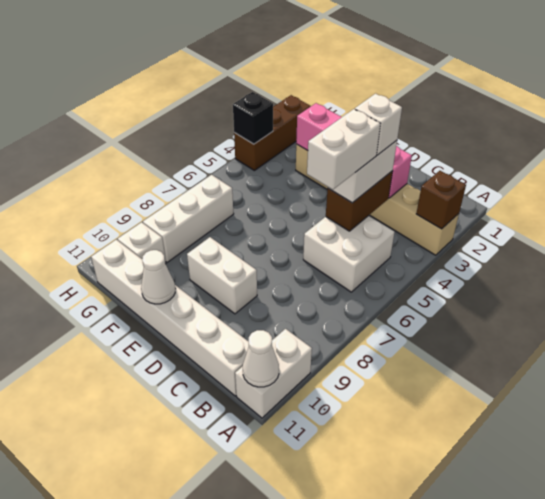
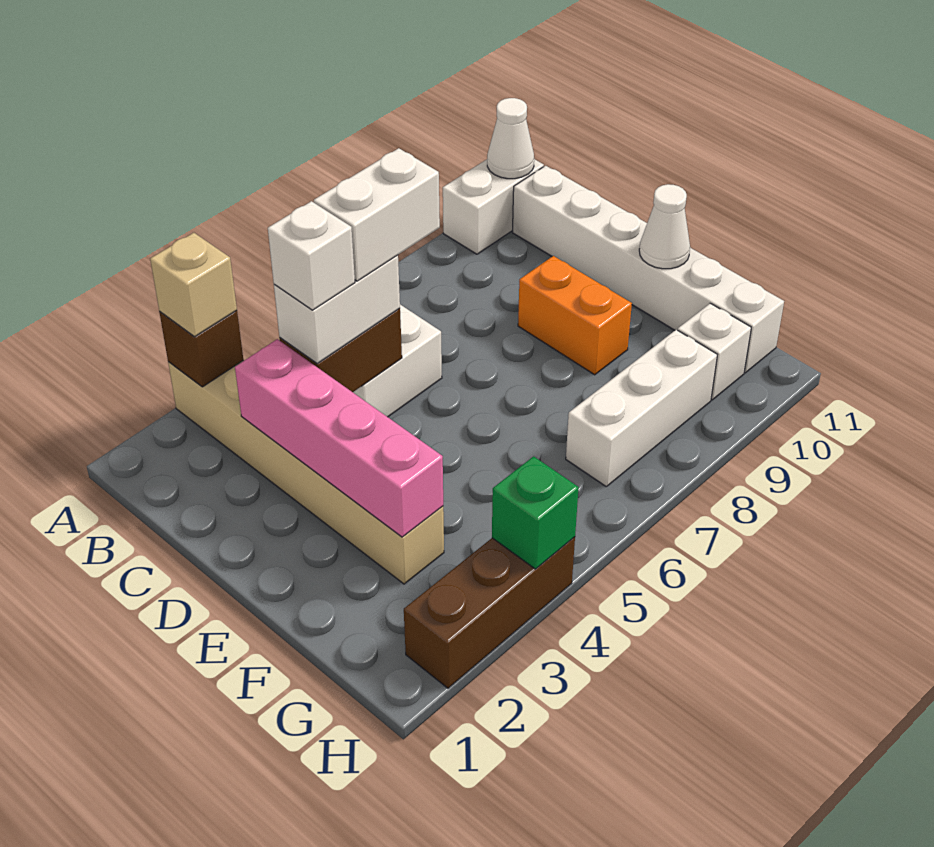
none -> tan 1x1 brick [150,233,237,337]
white 1x2 brick [187,237,257,314] -> orange 1x2 brick [518,256,632,375]
black 1x1 brick [233,92,273,144] -> green 1x1 brick [492,456,579,569]

